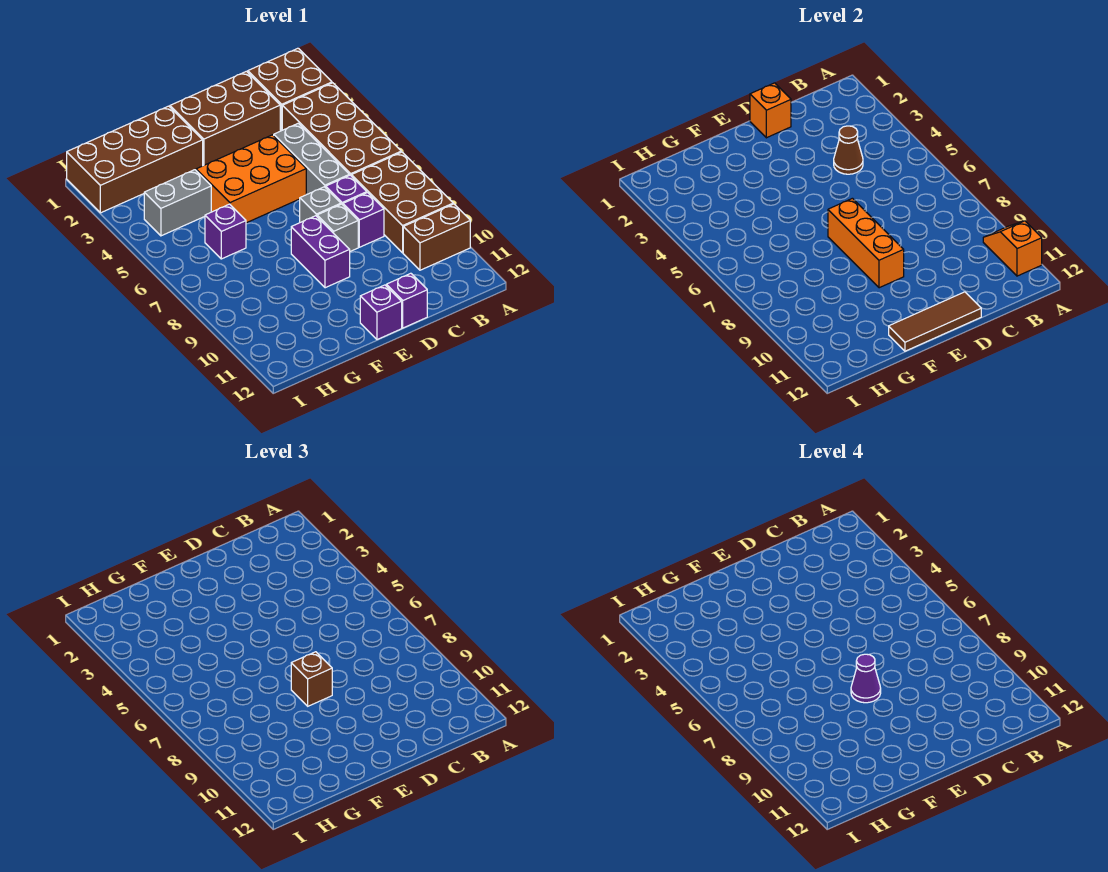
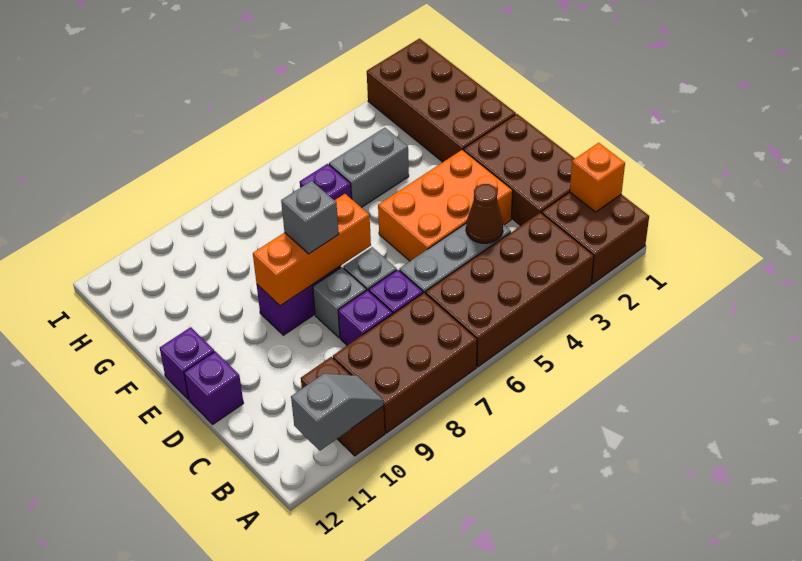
orange 1x2 slope [983,221,1042,276] -> grey 1x2 slope [291,374,384,451]
orange 1x1 brick [750,83,791,138] -> orange 1x1 brick moved to [570,143,625,212]
orange 2x3 brick [196,135,306,223] -> orange 2x3 brick turned to [378,150,513,261]
brown 1x3 tile [889,292,981,351] -> none
brown 1x1 brick [291,652,332,706] -> grey 1x1 brick [281,181,339,254]
purple 1x1 cone [851,654,881,703] -> none
grey 1x2 brick [144,170,211,236] -> grey 1x2 brick turned to [329,128,409,208]

